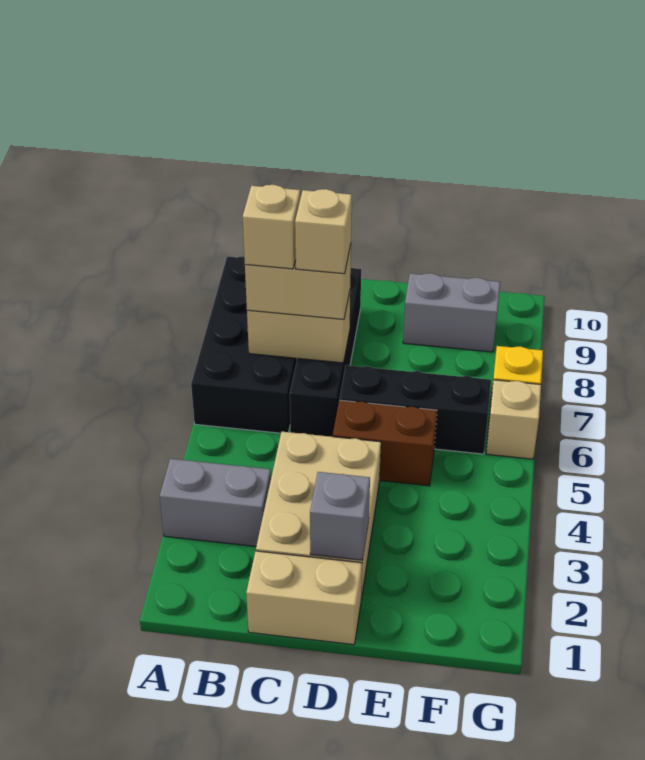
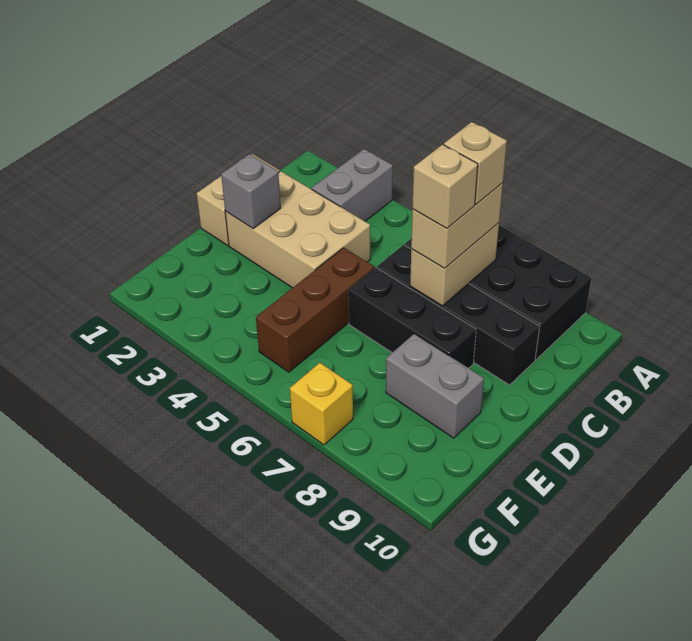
brown 1x2 brick [333,400,437,486] -> brown 1x3 brick [256,248,374,372]
black 1x3 brick [339,365,491,454] -> black 1x3 brick turned to [348,268,476,368]
grey 1x2 brick [403,273,500,352] -> grey 1x2 brick turned to [386,334,484,438]
tan 1x1 brick [486,380,541,459] -> none

